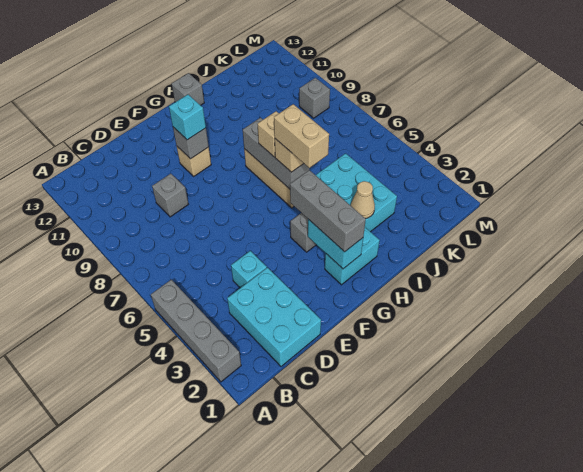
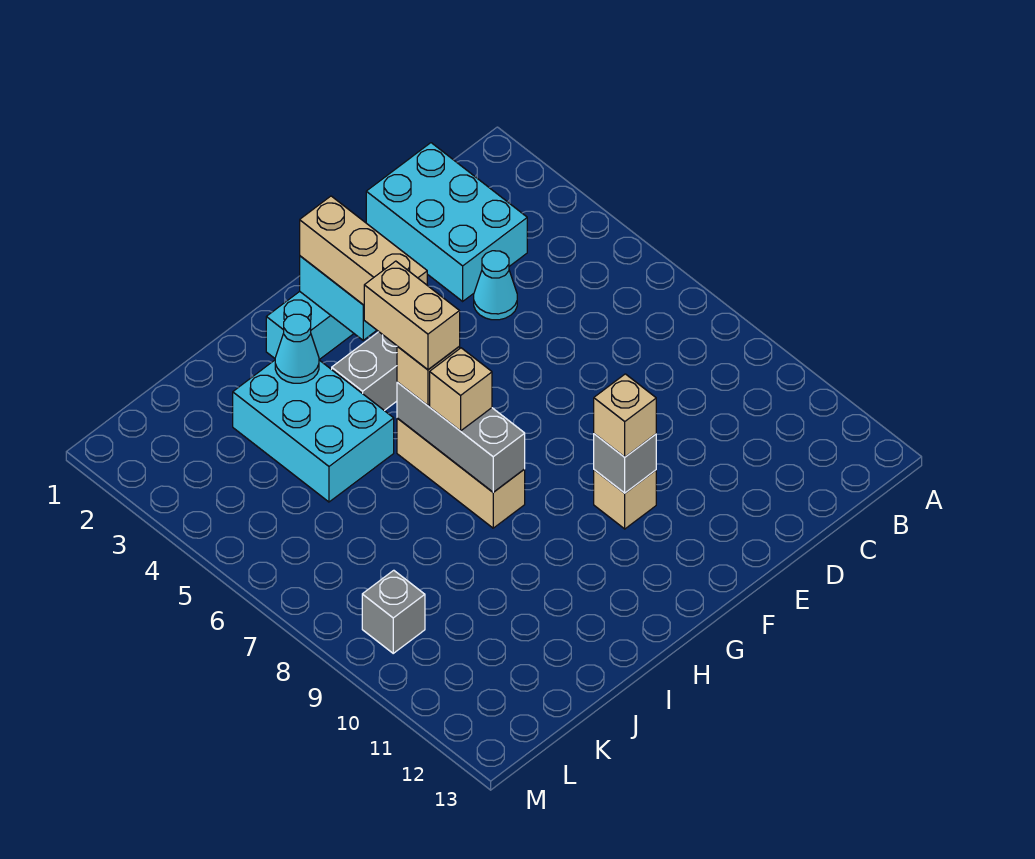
grey 1x4 brick [151,280,241,382] -> none
cyan 1x1 brick [231,251,267,288] -> cyan 1x1 cone [474,251,517,320]
grey 1x1 brick [152,174,188,217] -> none
cyan 1x1 brick [169,95,206,140] -> tan 1x1 brick [594,374,656,457]
grey 1x3 brick [290,170,366,252] -> tan 1x3 brick [300,196,427,305]
grey 1x1 brick [172,73,204,105] -> none
tan 1x1 cone [351,181,375,219] -> cyan 1x1 cone [275,314,319,383]

